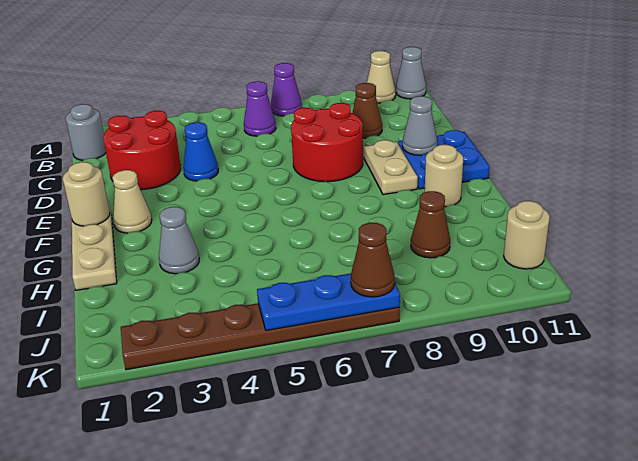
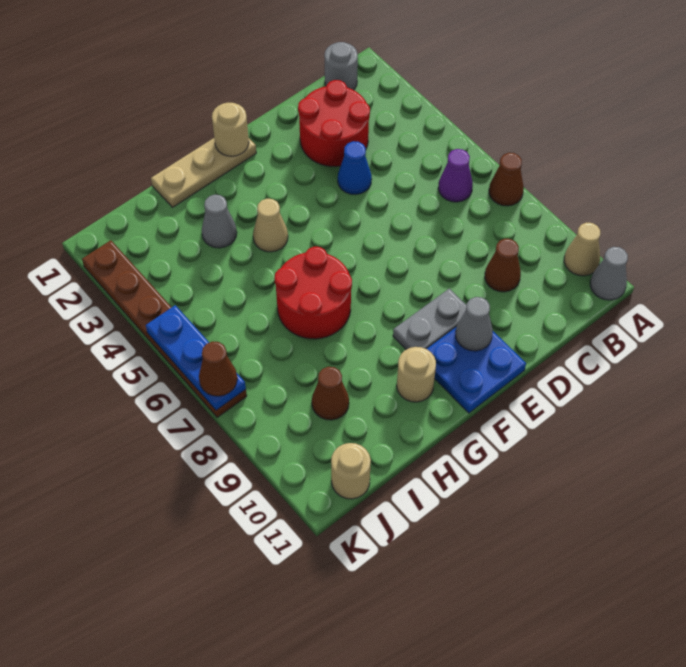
purple 1x1 cone [271,63,302,116] -> brown 1x1 cone [489,153,524,206]
red 2x2 round brick [291,103,363,182] -> red 2x2 round brick moved to [274,247,352,339]
tan 1x2 plate [364,140,418,195] -> grey 1x2 plate [393,289,467,350]
tan 1x1 cone [113,170,152,233] -> tan 1x1 cone moved to [253,199,288,252]

